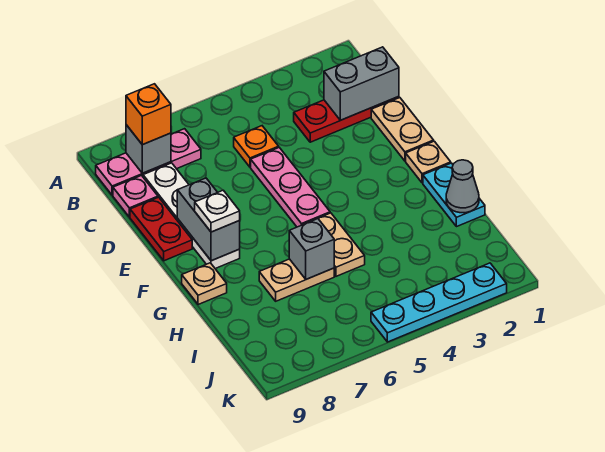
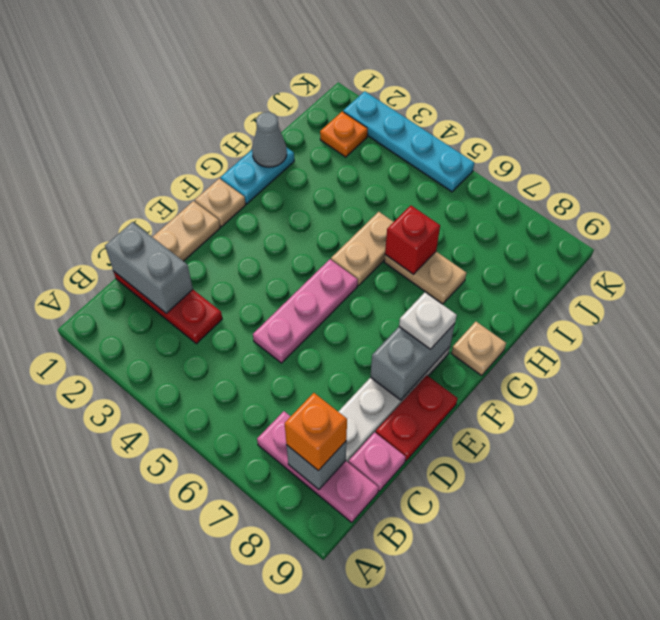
orange 1x1 plate [234,126,279,167] -> orange 1x1 plate moved to [320,112,368,157]
grey 1x1 brick [289,219,334,279] -> red 1x1 brick [385,206,440,275]

